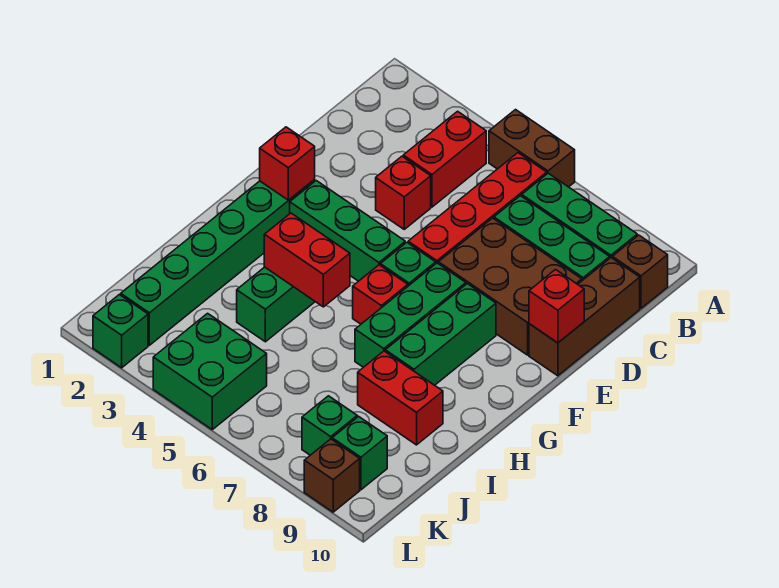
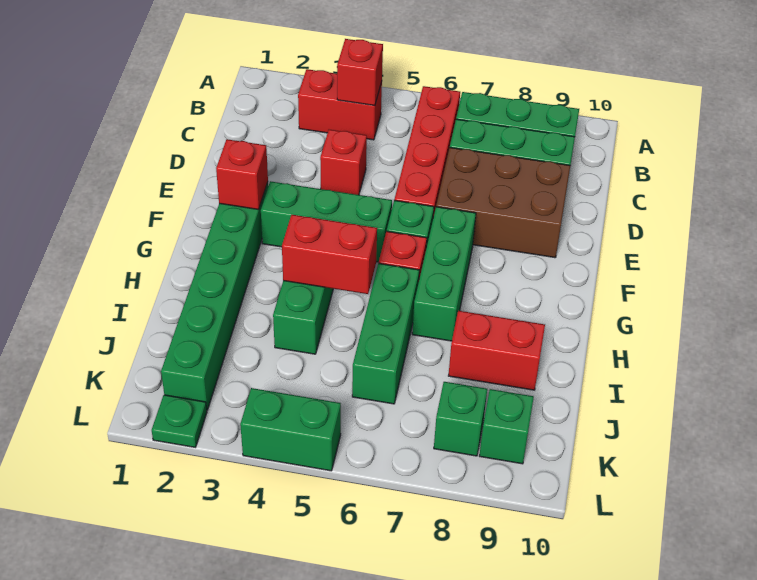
brown 1x2 brick [489,110,575,187] -> none
red 1x2 brick [403,111,486,207] -> red 1x2 brick turned to [298,69,382,140]
brown 1x1 brick [612,235,668,308] -> none
brown 1x3 brick [529,258,640,376] -> none
red 1x1 brick [529,270,584,343] -> red 1x1 brick moved to [337,39,383,106]
green 1x3 brick [385,284,496,385] -> green 1x3 brick moved to [352,263,419,404]
green 2x2 brick [153,313,267,430] -> green 1x2 brick [240,388,341,471]
green 1x1 brick [93,295,148,368] -> green 1x1 plate [152,395,207,447]
brown 1x1 brick [304,439,360,512] -> none

